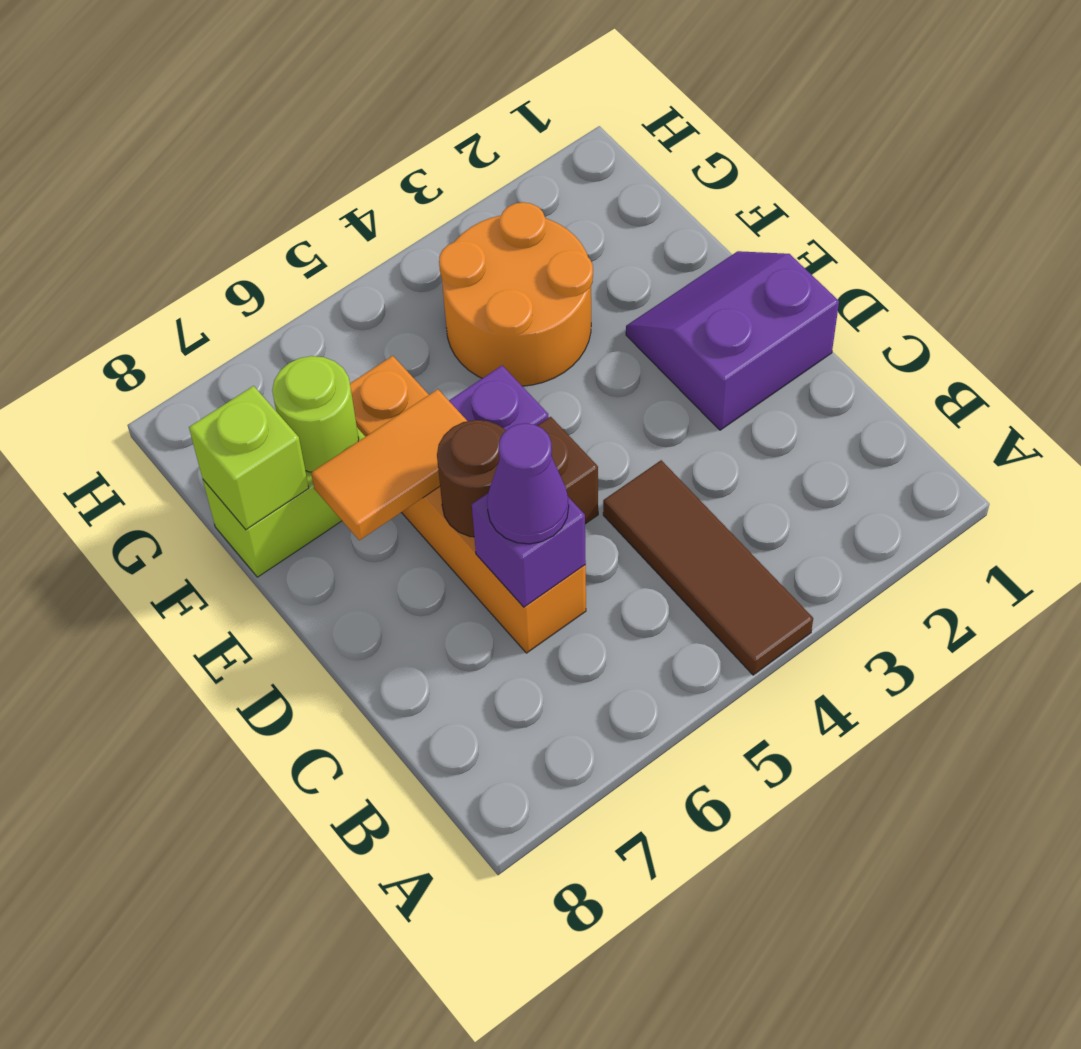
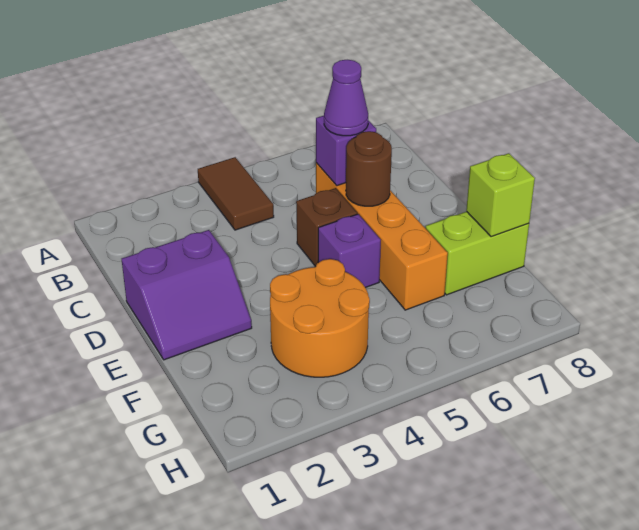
brown 1x3 tile [603,460,813,675] -> brown 1x2 tile [198,157,274,230]
orange 1x2 tile [311,389,467,540] -> none
lime 1x1 round brick [272,356,359,472] -> none

